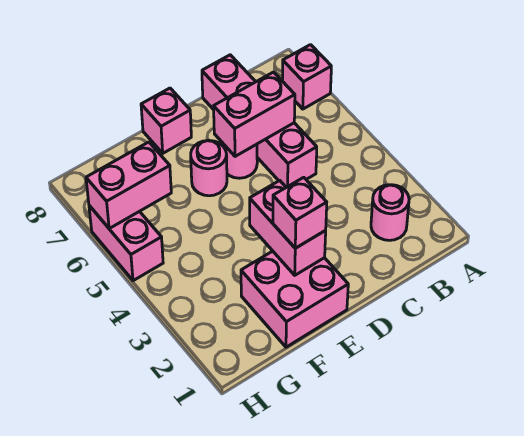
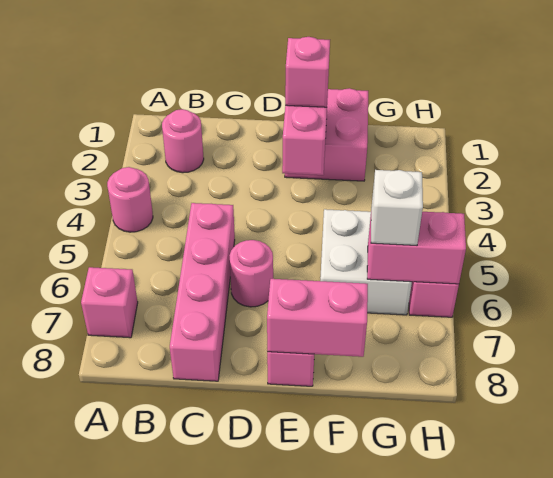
pink 1x2 brick [214,72,295,156] -> pink 1x2 brick moved to [267,279,368,357]
pink 1x1 round brick [191,140,227,196] -> pink 1x1 round brick moved to [107,167,153,232]
none -> white 2x2 brick [320,209,412,315]
none -> white 1x1 brick [371,170,423,245]

